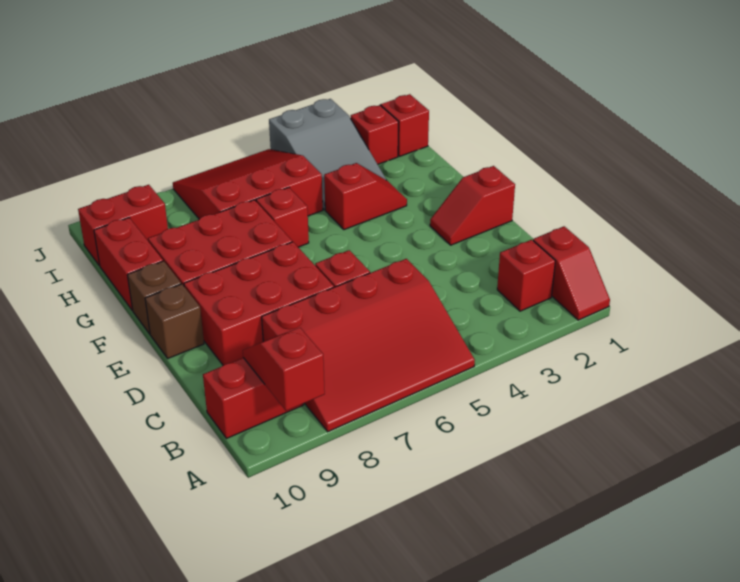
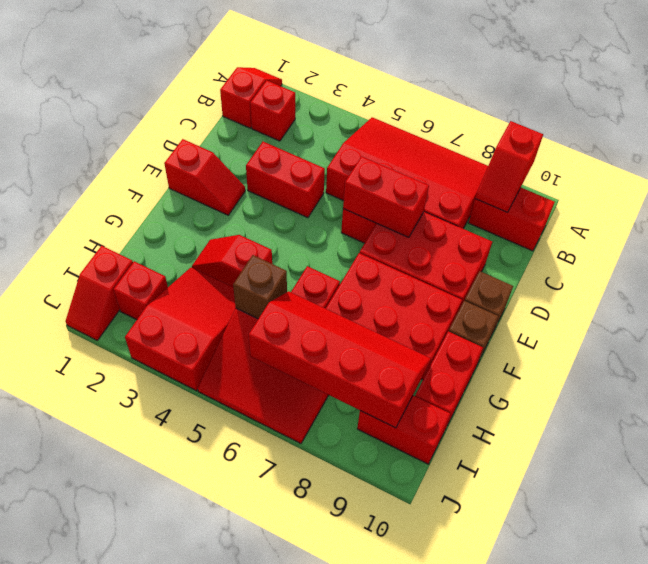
none -> red 1x2 brick [246,142,325,218]
none -> red 1x2 brick [343,156,429,237]
grey 2x3 slope [269,99,386,210] -> red 2x3 slope [125,267,236,391]
none -> brown 1x1 brick [233,255,287,319]
none -> red 2x4 slope [249,291,431,428]

